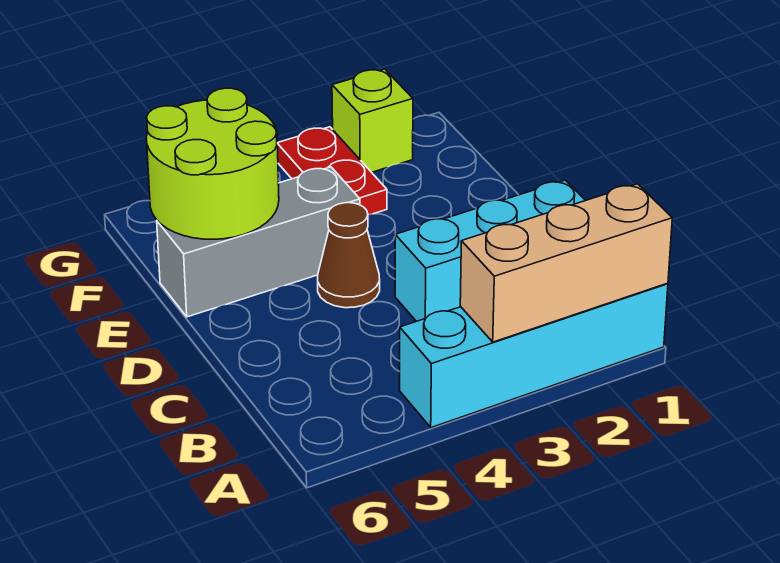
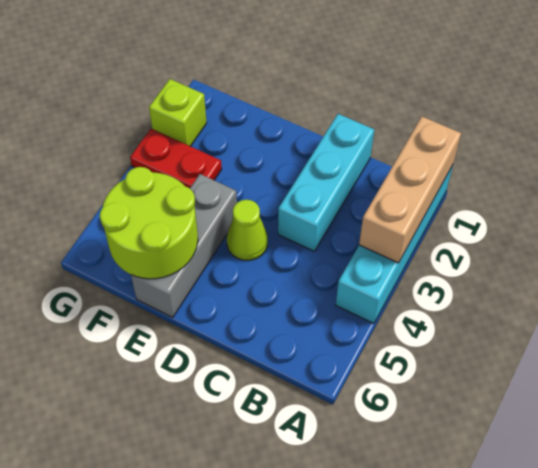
brown 1x1 cone [318,203,380,308] -> lime 1x1 cone [227,200,268,260]

